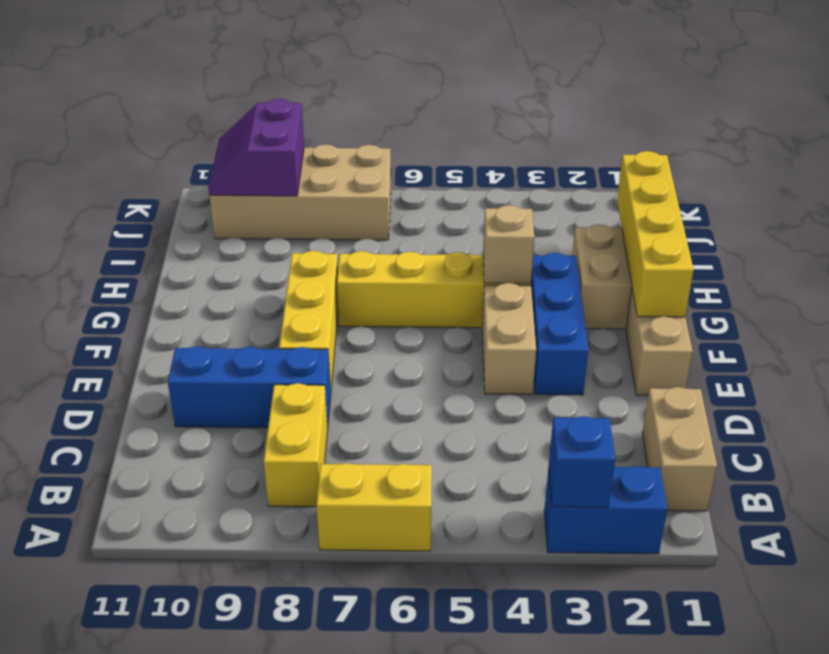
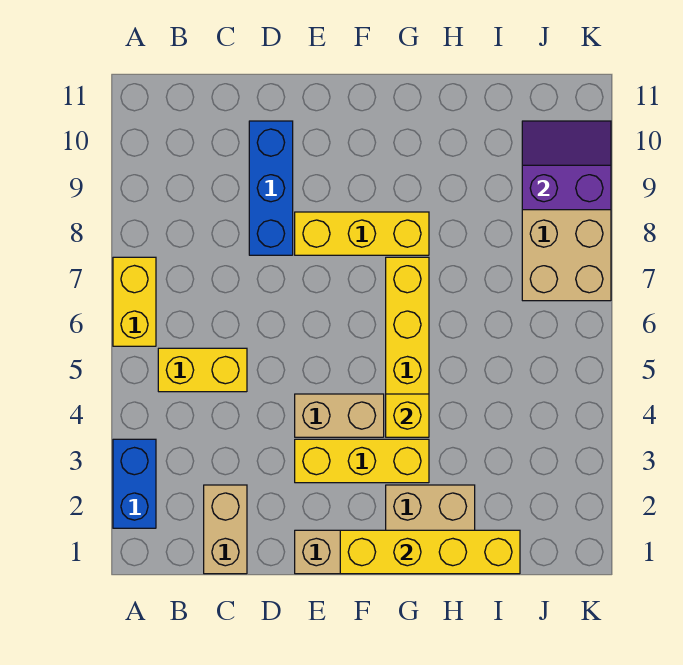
blue 1x1 brick [549,416,615,507] -> none
tan 1x2 brick [642,387,717,511] -> tan 1x2 brick turned to [204,485,247,574]
yellow 1x2 brick [264,383,328,507] -> yellow 1x2 brick moved to [158,348,247,392]
blue 1x3 brick [531,253,588,395] -> yellow 1x3 brick [295,439,429,483]
tan 1x1 brick [483,205,534,284] -> yellow 1x1 brick [386,394,429,437]

